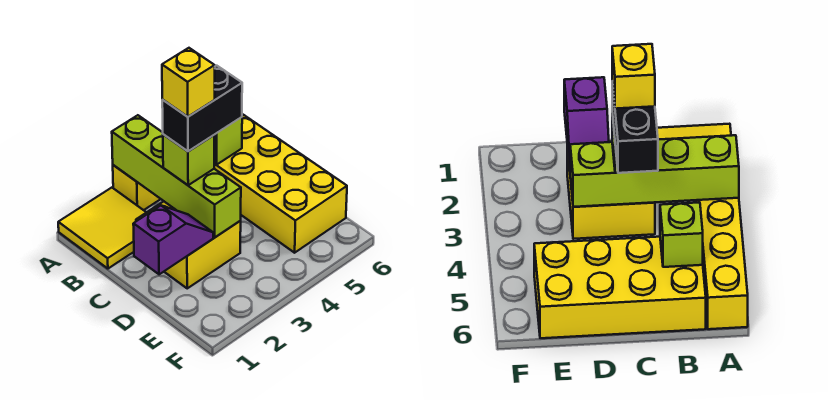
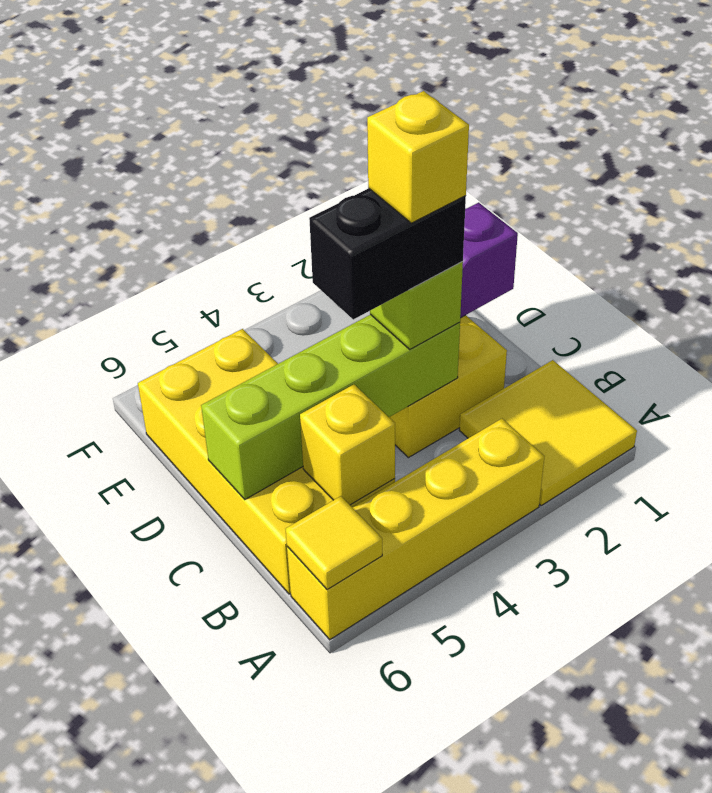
lime 1x4 brick [112,115,241,237] -> lime 1x4 brick turned to [201,314,460,499]
none -> yellow 1x1 tile [286,496,382,590]
lime 1x1 brick [214,117,242,165] -> yellow 1x1 brick [300,385,395,505]

